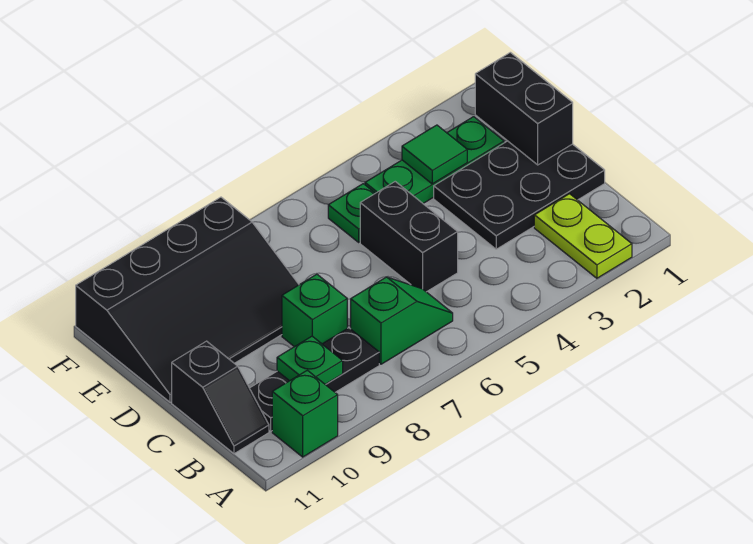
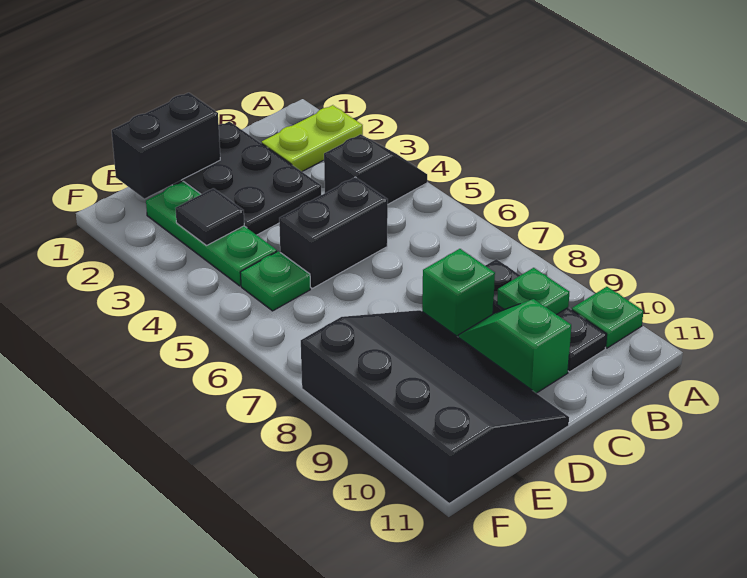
green 1x1 brick [272,370,338,457] -> green 1x1 plate [572,287,643,348]
green 1x2 slope [351,277,453,364] -> green 1x2 slope moved to [458,299,571,393]
black 1x2 slope [172,341,269,454] -> black 1x2 slope moved to [324,134,427,204]
green 1x1 tile [402,125,467,184] -> black 1x1 tile [175,188,244,246]

